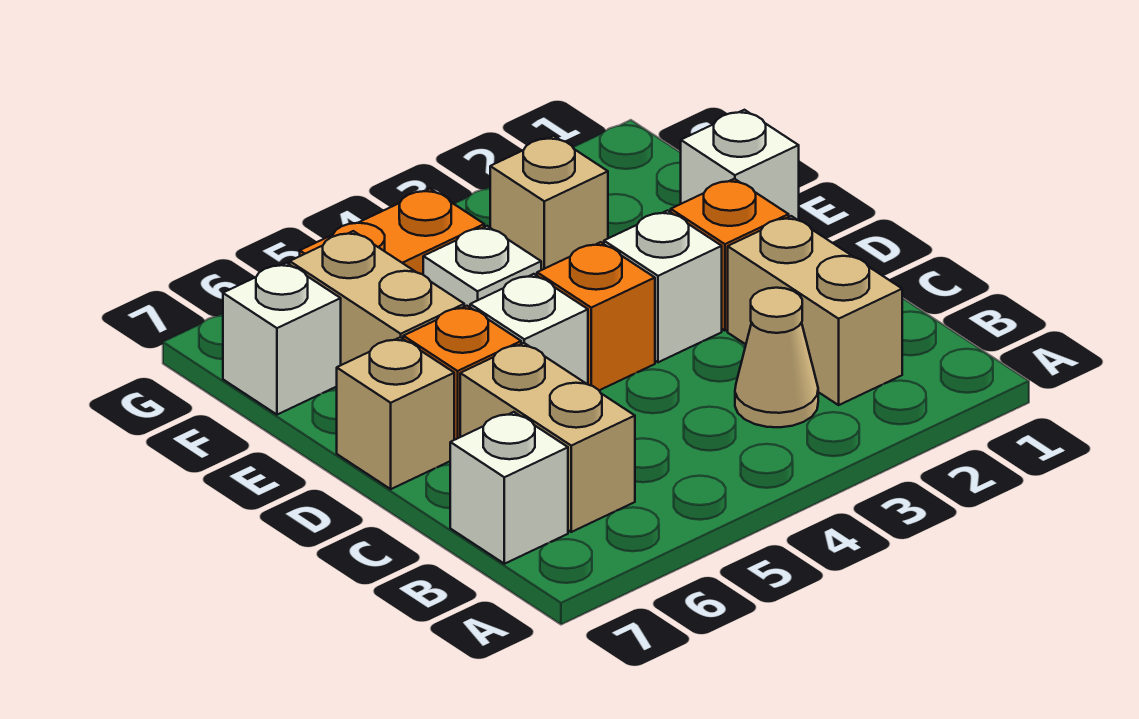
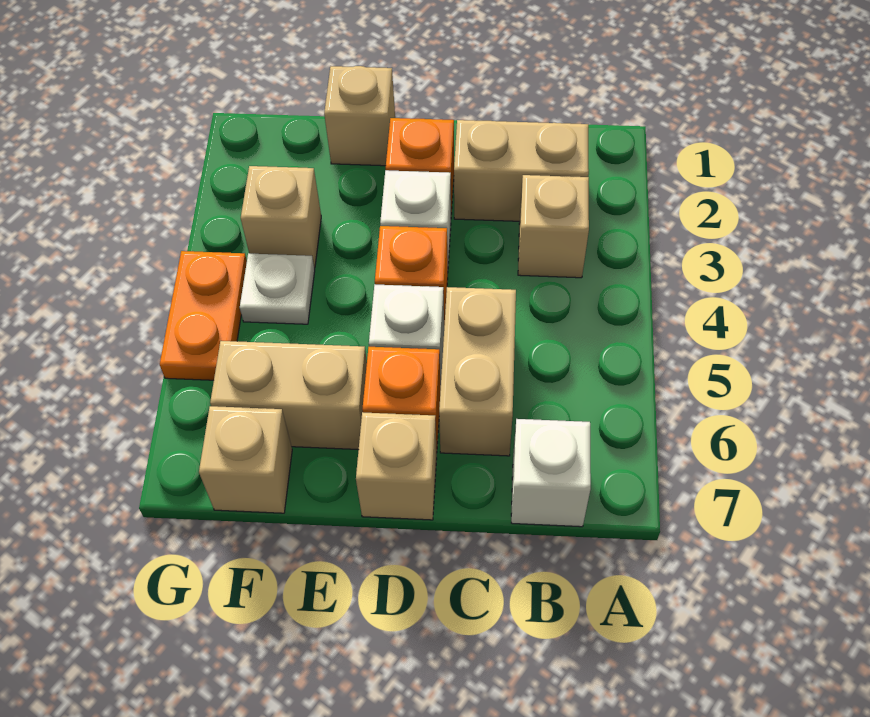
tan 1x1 cone [735,288,818,427] -> tan 1x1 brick [518,175,589,278]
tan 1x2 brick [460,343,635,532] -> tan 1x2 brick turned to [439,287,516,456]
white 1x1 brick [681,110,799,220] -> tan 1x1 brick [324,66,395,166]
white 1x1 brick [223,263,341,415] -> tan 1x1 brick [199,406,292,513]

